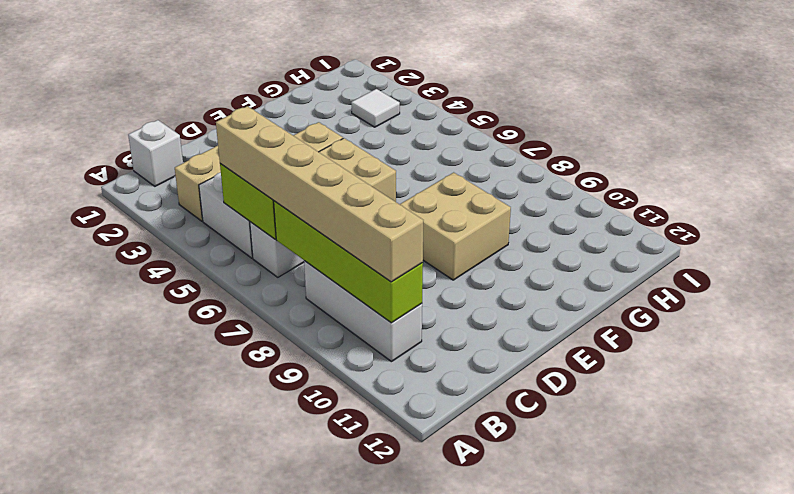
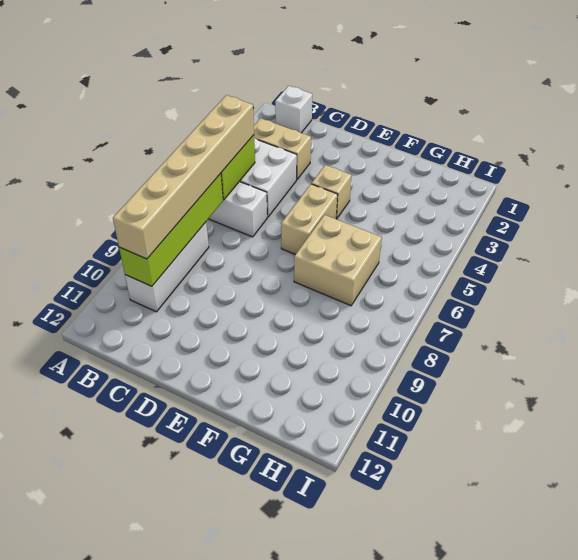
tan 2x2 brick [400,172,511,280] -> tan 2x2 brick moved to [294,215,382,306]
white 1x1 tile [351,89,400,127] -> none

